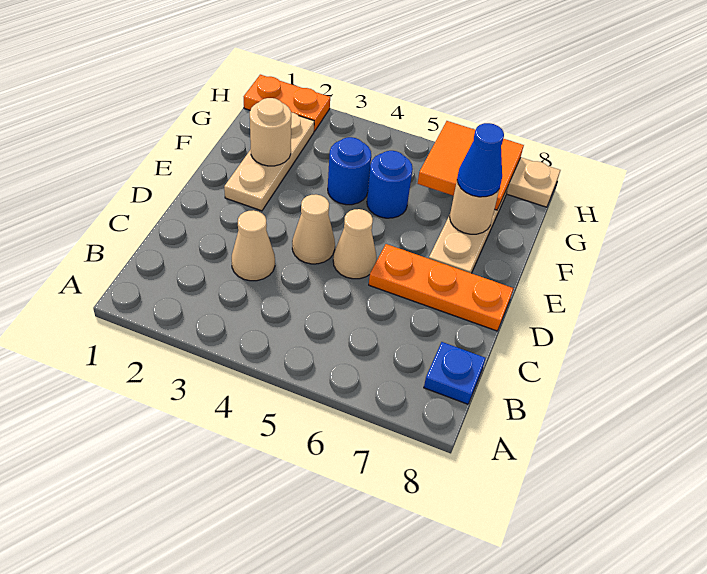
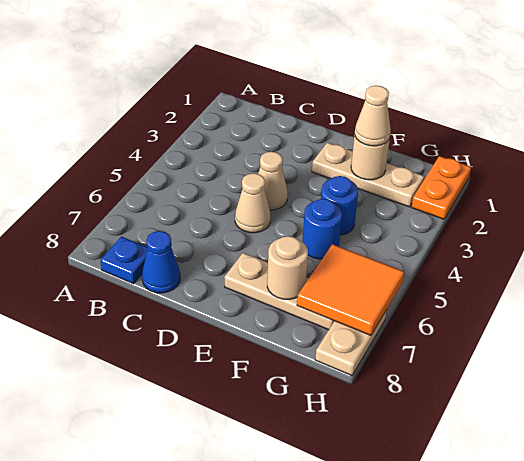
tan 1x1 cone [232,210,275,281] -> tan 1x1 cone moved to [355,86,391,146]
orange 1x3 plate [369,244,513,331] -> none
blue 1x1 cone [457,123,504,197] -> blue 1x1 cone moved to [142,231,180,293]

